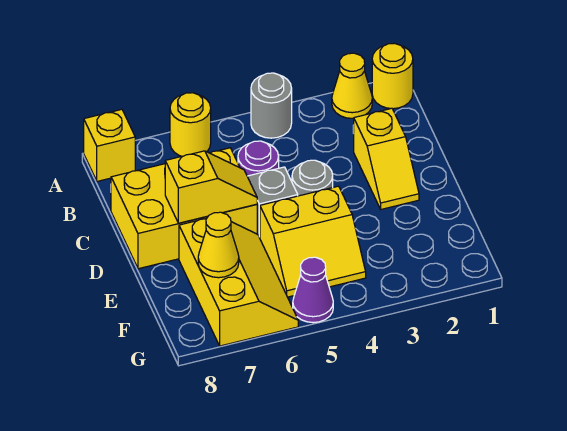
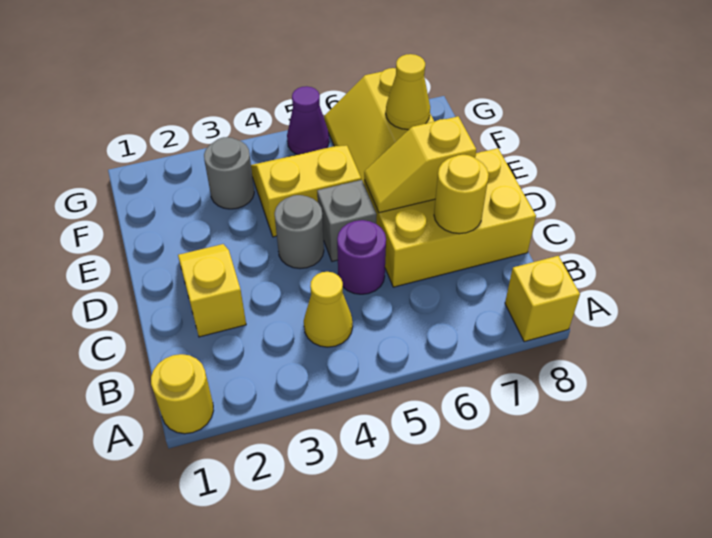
yellow 1x1 cone [332,53,372,118] -> yellow 1x1 cone moved to [304,272,353,347]
grey 1x1 round brick [251,73,292,138] -> grey 1x1 round brick moved to [204,137,254,209]
yellow 1x1 round brick [170,93,211,156] -> yellow 1x1 round brick moved to [434,155,489,234]

